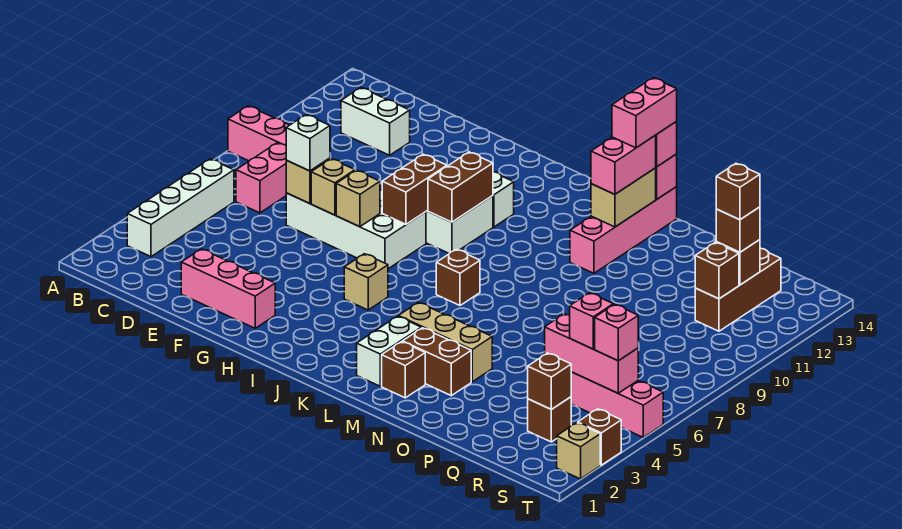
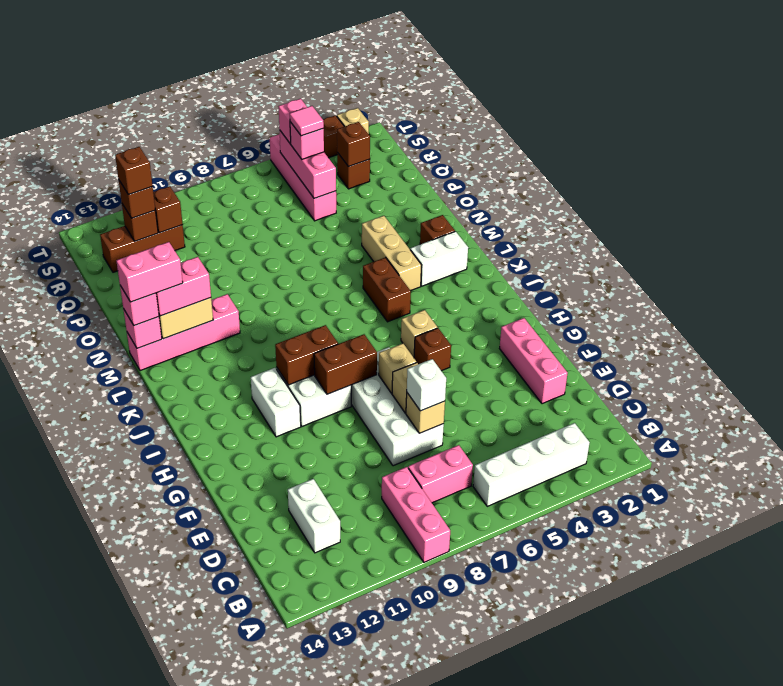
brown 1x1 brick [436,249,480,305] -> brown 1x1 brick moved to [414,328,451,371]
brown 1x2 brick [403,328,471,396] -> brown 1x2 brick moved to [363,258,411,322]
none -> pink 1x1 tile [290,106,324,136]

